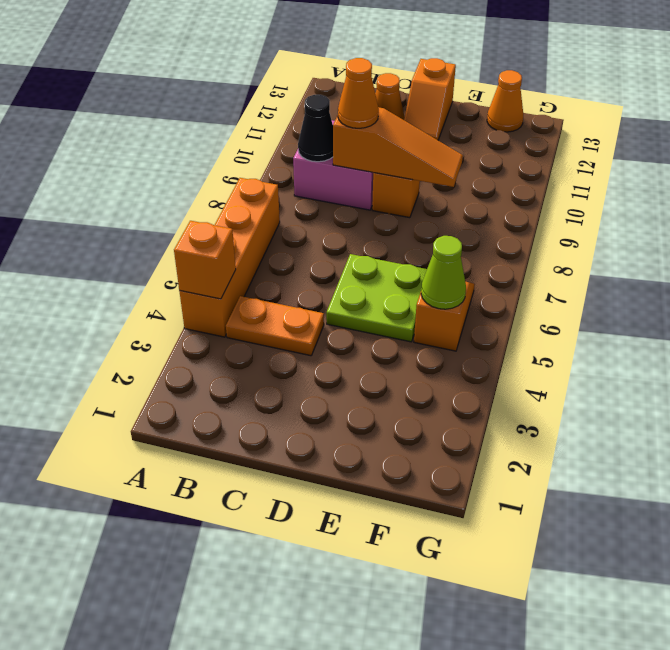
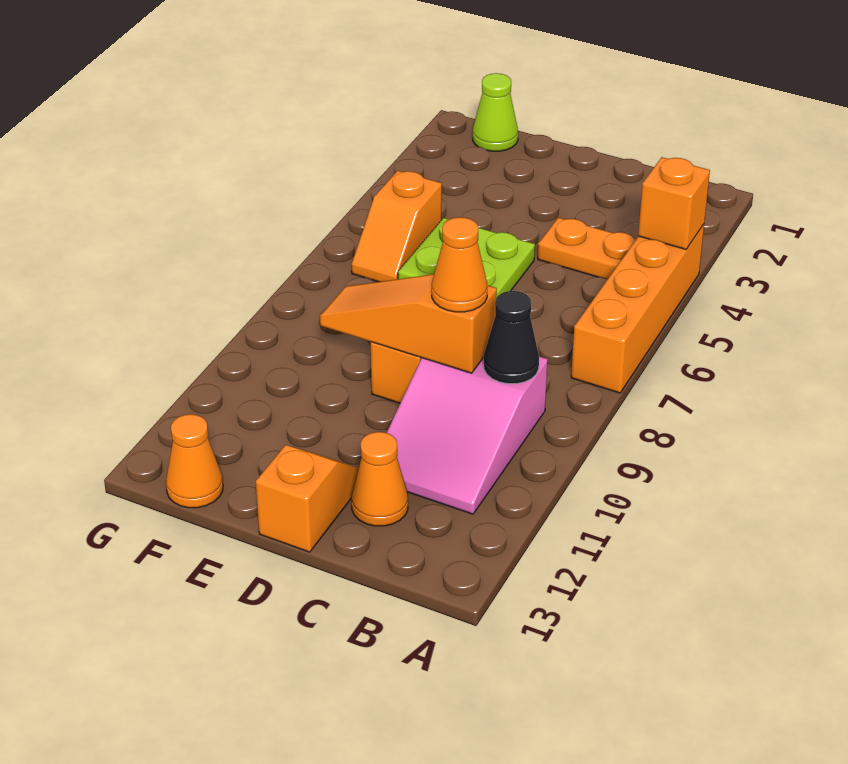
lime 1x1 cone [421,236,466,309] -> lime 1x1 cone moved to [473,73,518,151]

